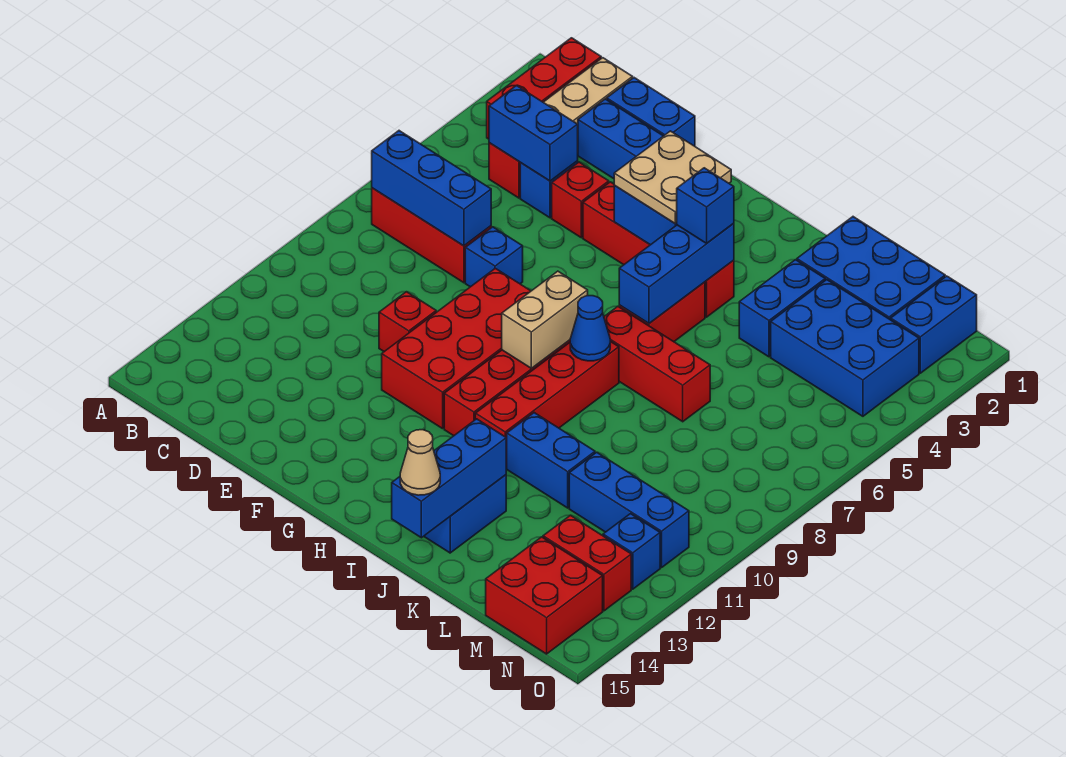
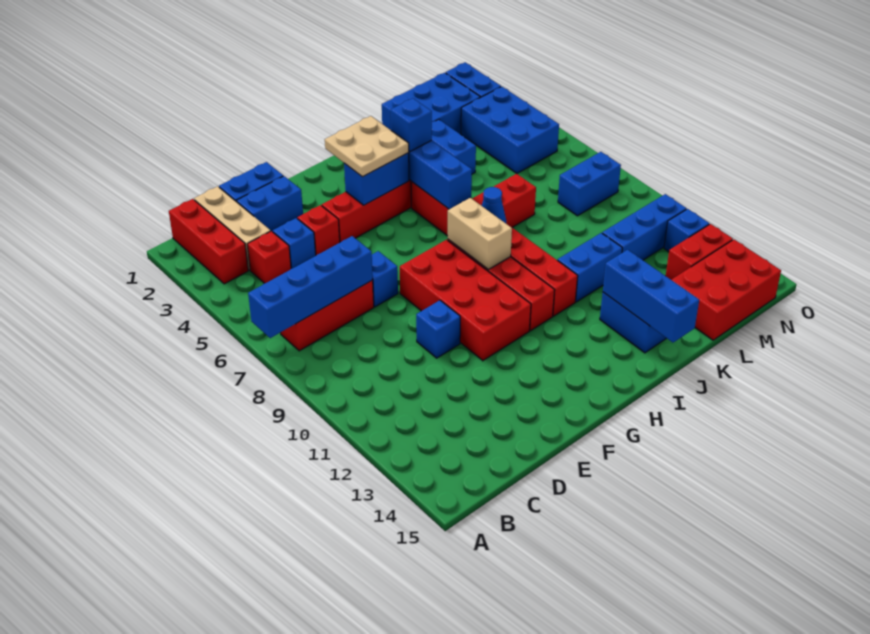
blue 1x3 brick [372,131,491,246] -> blue 1x4 brick [248,236,373,338]
blue 1x2 brick [489,85,578,181] -> blue 1x2 brick moved to [558,152,621,216]
red 1x1 brick [379,292,436,351] -> blue 1x1 brick [416,300,460,358]
tan 1x1 cone [400,430,440,495] -> none
blue 2x3 brick [771,280,919,416] -> blue 2x3 brick turned to [461,87,559,173]
red 2x2 brick [486,537,603,654] -> red 2x3 brick [672,240,781,340]

